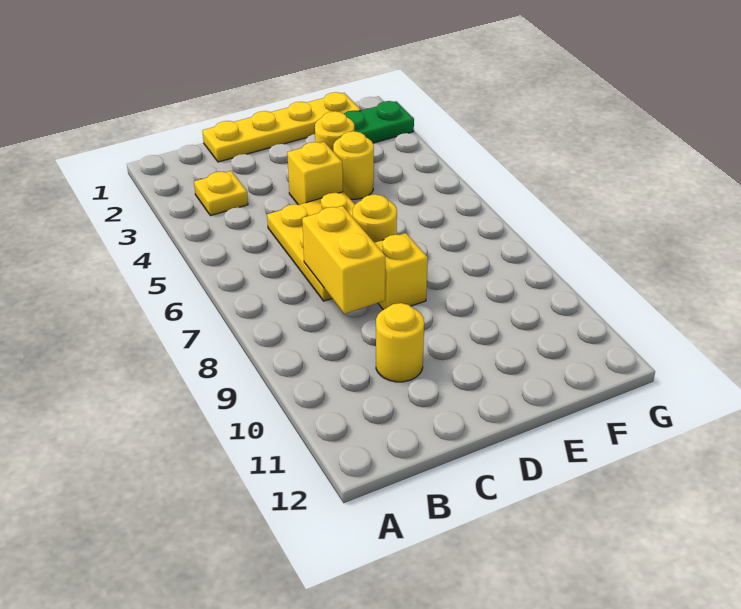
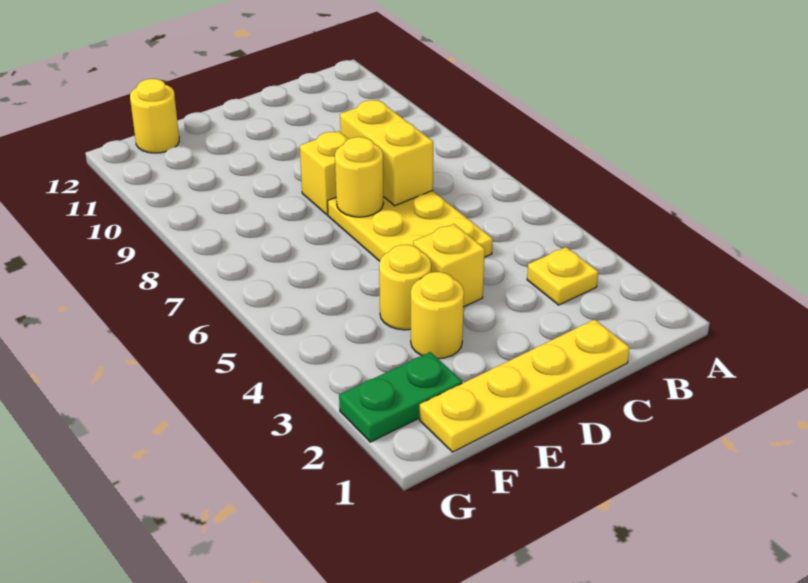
yellow 1x1 round brick [376,303,424,382] -> yellow 1x1 round brick moved to [130,79,179,153]

